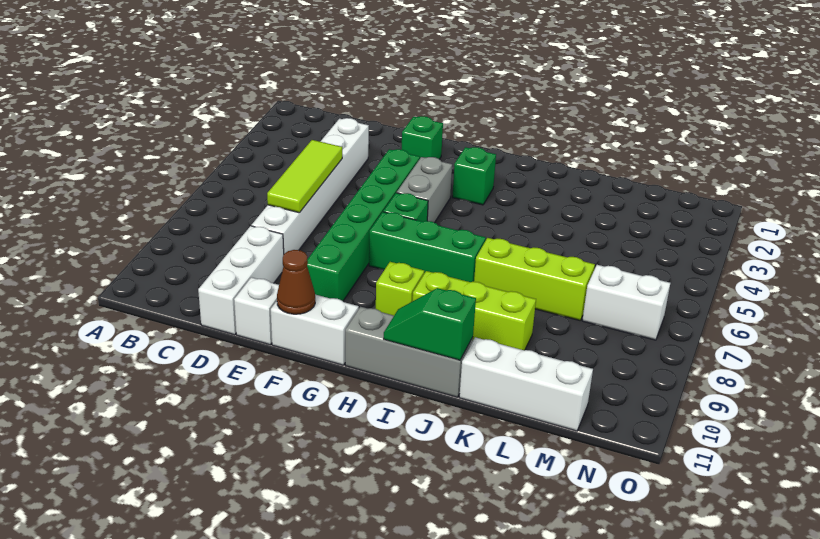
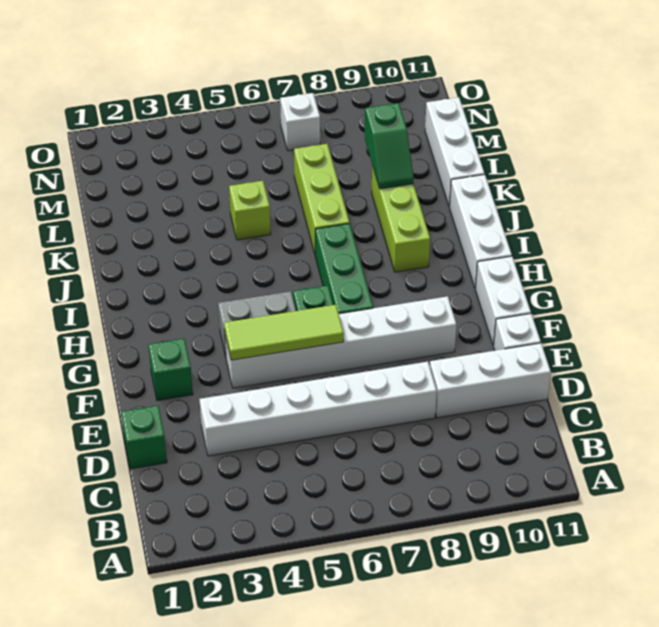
lime 1x3 tile [267,140,342,213] -> lime 1x3 tile moved to [224,305,344,360]
green 1x6 brick [307,149,420,301] -> white 1x6 brick [225,296,456,388]
brown 1x1 cone [277,250,315,314] -> none
green 1x1 brick [452,147,496,205] -> green 1x1 brick moved to [121,406,167,469]
lime 1x1 brick [376,262,424,315] -> lime 1x1 brick moved to [229,181,271,240]
grey 1x3 brick [345,307,473,397] -> white 1x3 brick [450,175,512,289]
green 1x2 slope [384,288,476,360] -> green 1x2 slope moved to [365,103,414,189]
white 1x2 brick [582,265,670,340] -> white 1x1 brick [280,93,320,151]

